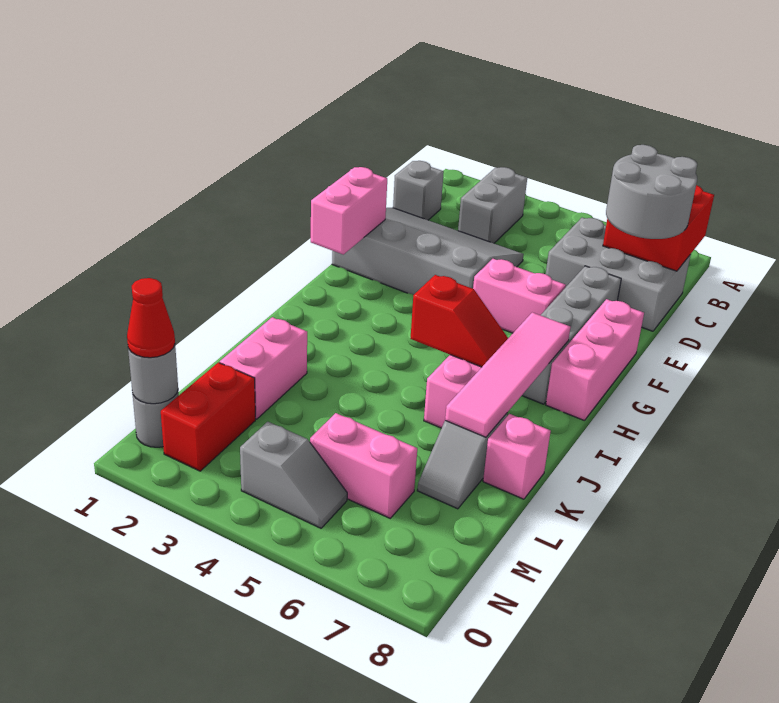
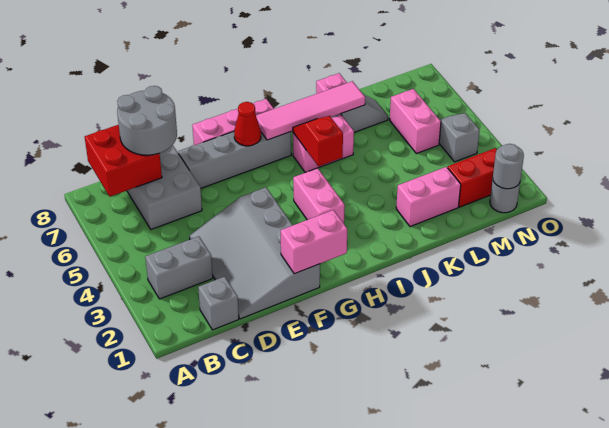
pink 1x2 brick [473,259,566,333] -> pink 1x2 brick moved to [293,168,345,223]
red 1x1 cone [127,278,175,358] -> red 1x1 cone moved to [234,102,261,146]

